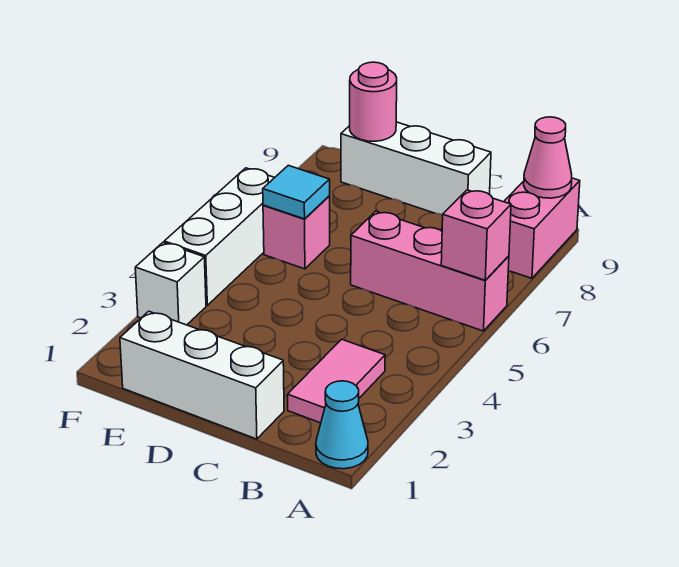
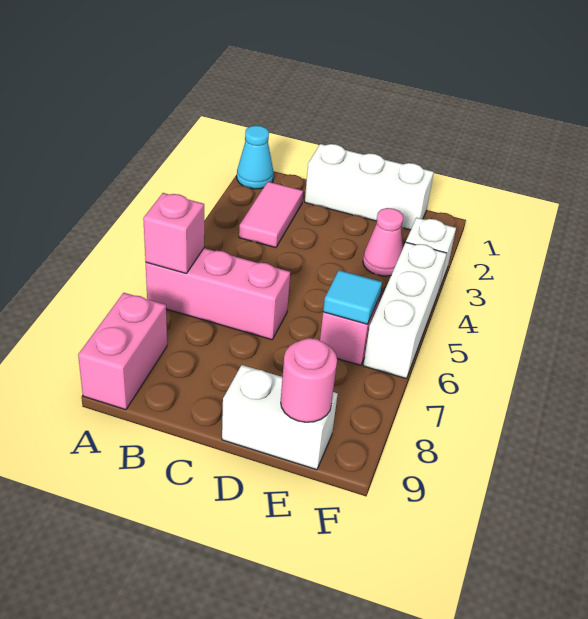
pink 1x1 cone [524,117,572,198] -> pink 1x1 cone moved to [363,208,403,276]
white 1x3 brick [341,122,491,215] -> white 1x2 brick [222,365,338,470]

